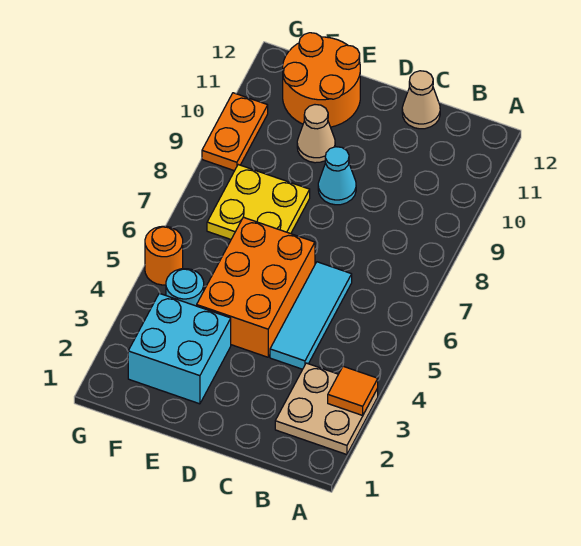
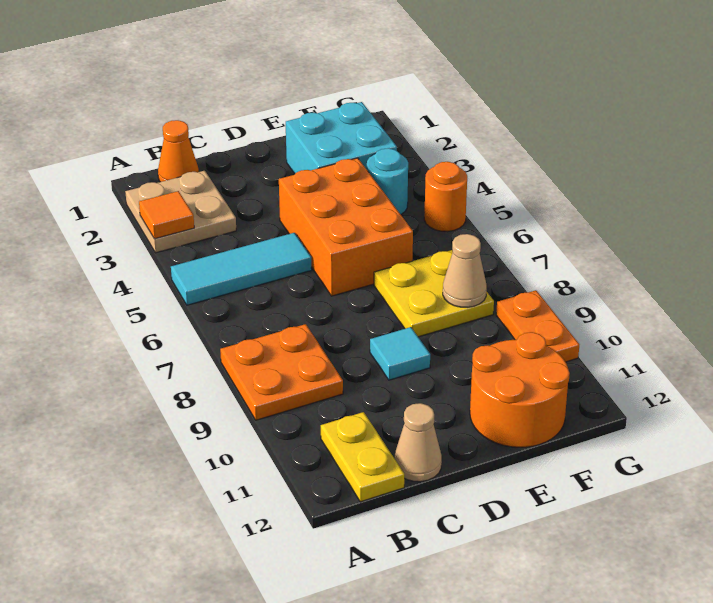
none -> orange 2x2 plate [220,324,343,420]
none -> orange 1x1 cone [158,120,199,182]
none -> yellow 1x2 plate [321,412,404,502]
cyan 1x3 tile [270,262,352,369] -> cyan 1x3 tile turned to [171,233,312,305]
cyan 1x1 cone [318,147,356,205] -> cyan 1x1 tile [370,327,430,380]
tan 1x1 cone [297,105,335,163] -> tan 1x1 cone moved to [443,234,487,308]

